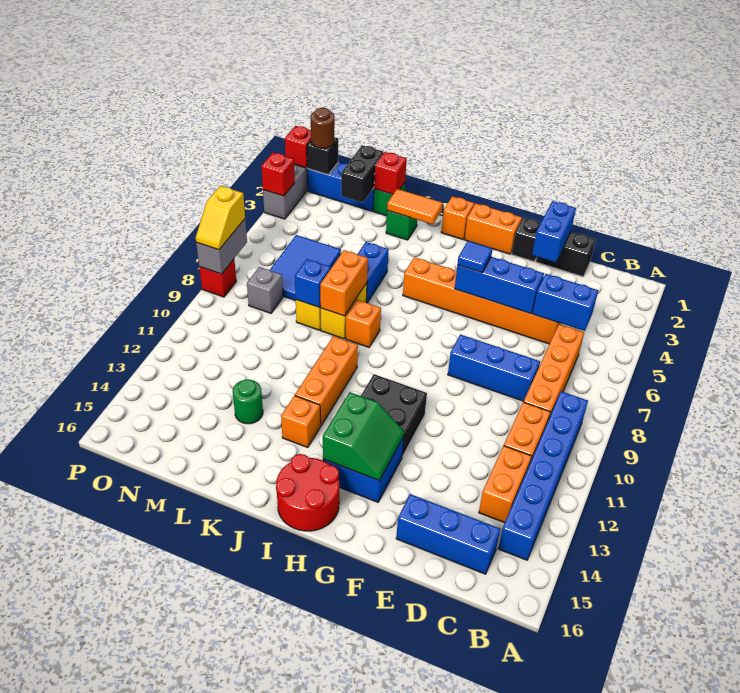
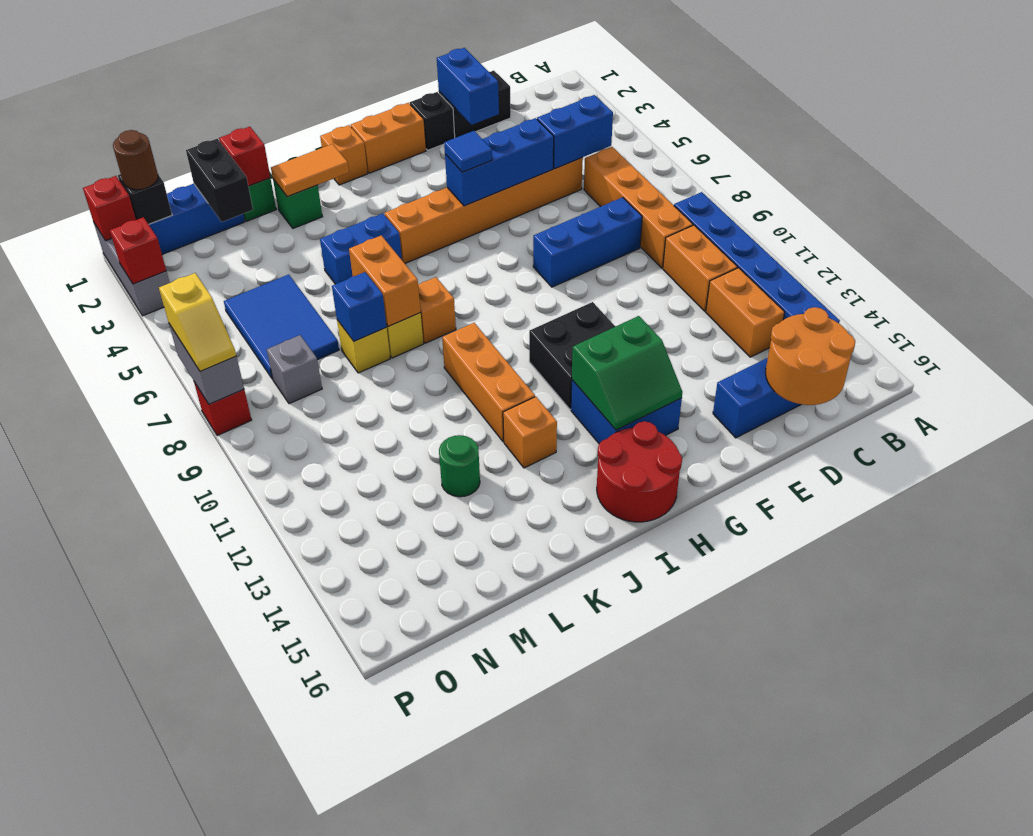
none -> orange 2x2 round brick [766,307,855,405]
green 2x2 slope [323,392,404,481] -> green 2x2 slope turned to [572,316,682,430]
blue 1x2 brick [357,242,389,303] -> blue 1x2 brick turned to [320,213,402,284]

